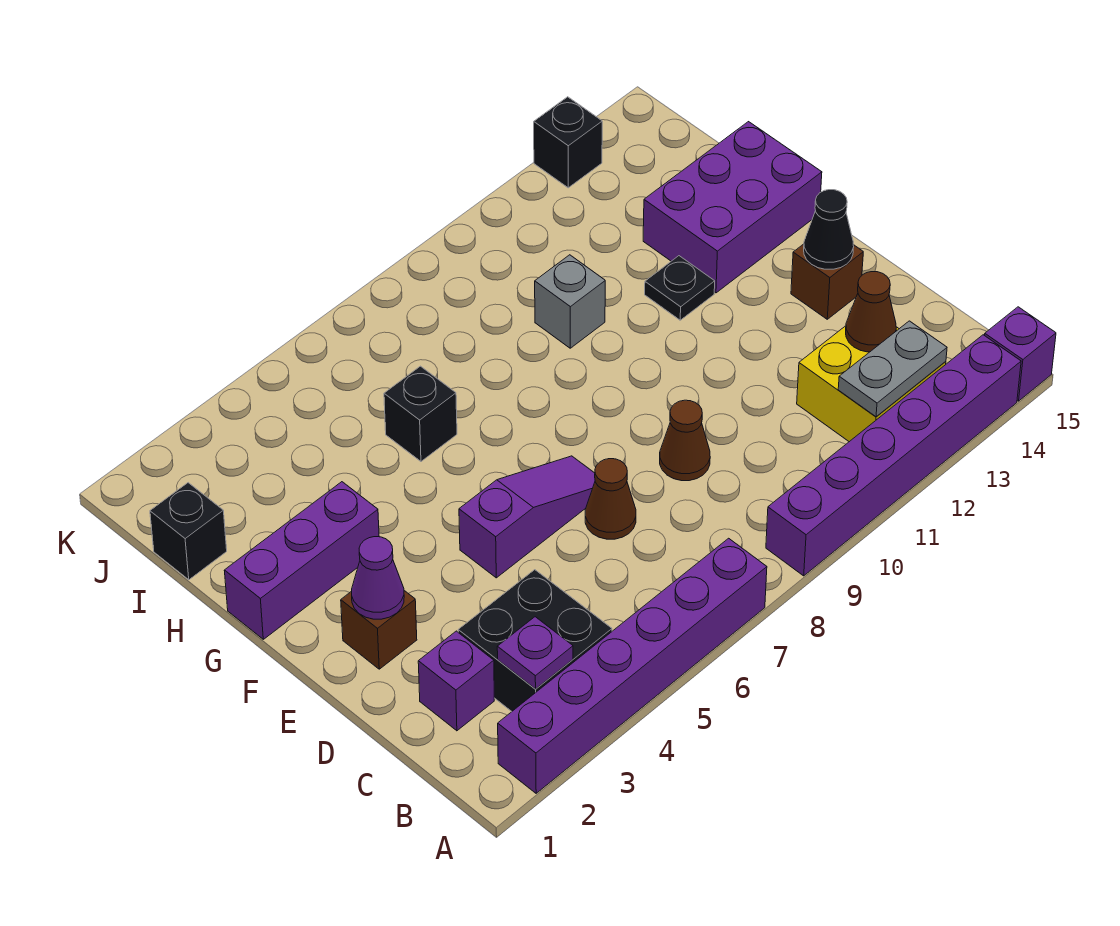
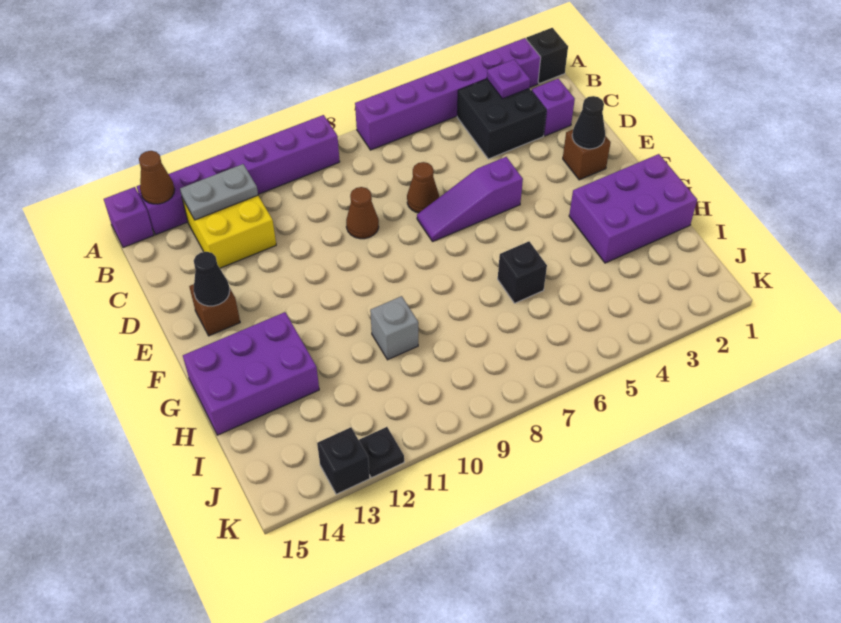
brown 1x1 cone [846,272,896,352] -> brown 1x1 cone moved to [139,151,175,204]
purple 1x1 cone [352,537,404,619] -> black 1x1 cone [572,96,605,149]
purple 1x3 brick [224,482,379,639] -> purple 2x3 brick [569,154,697,263]
black 1x1 plate [645,256,715,320] -> black 1x1 plate moved to [359,427,404,478]
black 1x1 brick [150,483,227,580] -> black 1x1 brick moved to [526,28,568,84]

